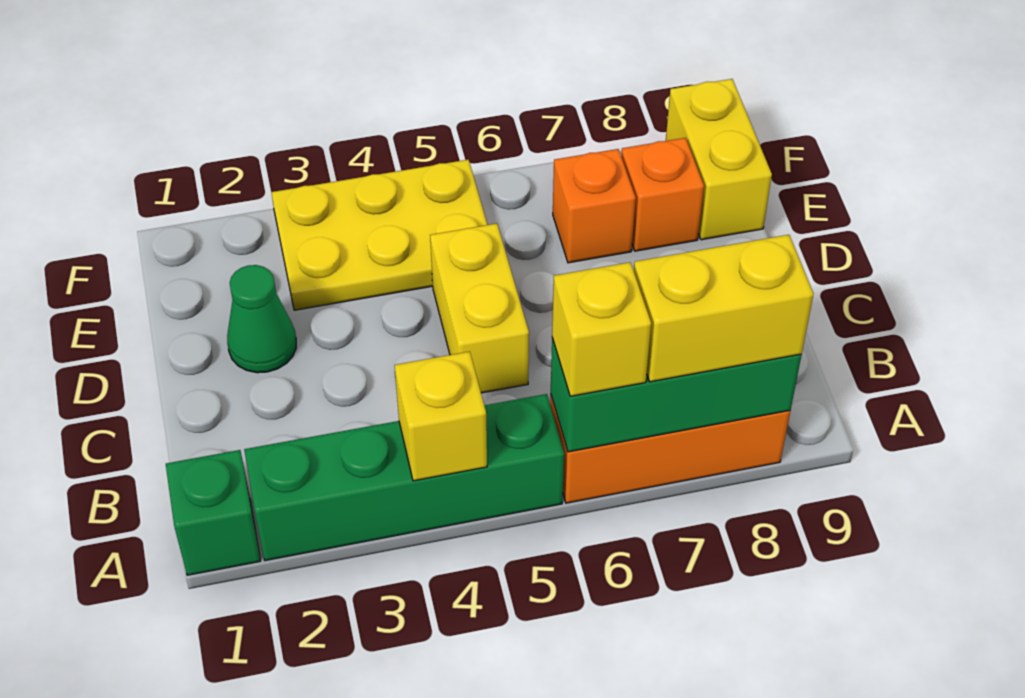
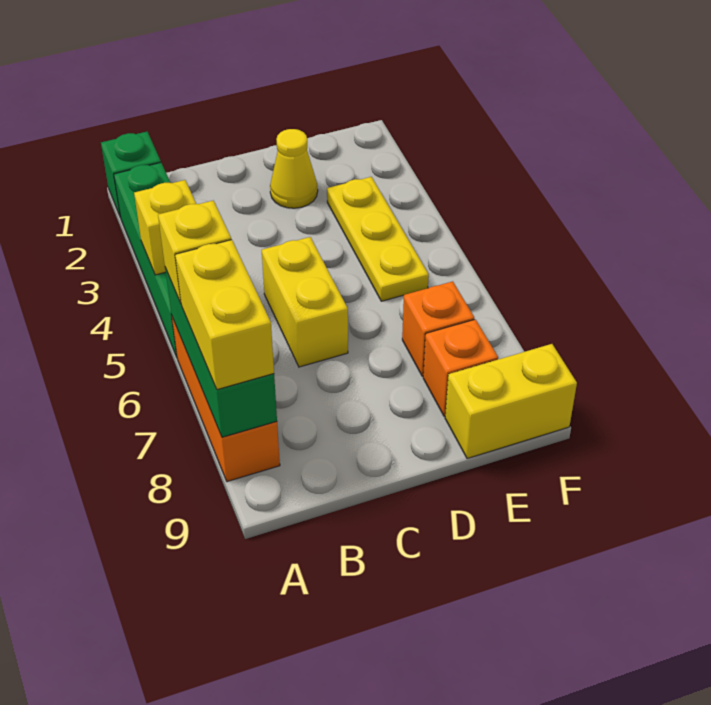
yellow 1x2 brick [430,224,529,393] -> yellow 1x2 brick turned to [262,237,348,367]
green 1x1 cone [227,265,296,373] -> yellow 1x1 cone [270,129,318,208]
yellow 2x3 plate [271,160,487,310] -> yellow 1x3 plate [327,177,429,301]

